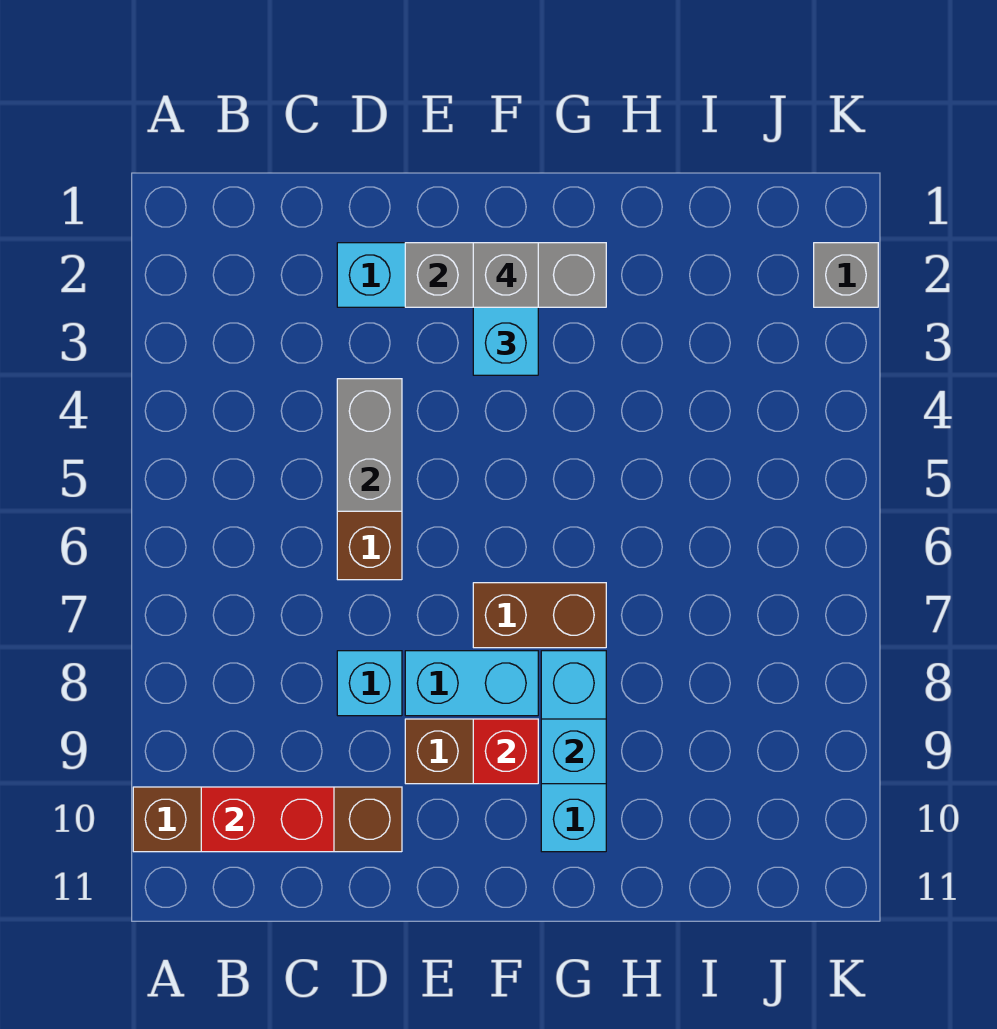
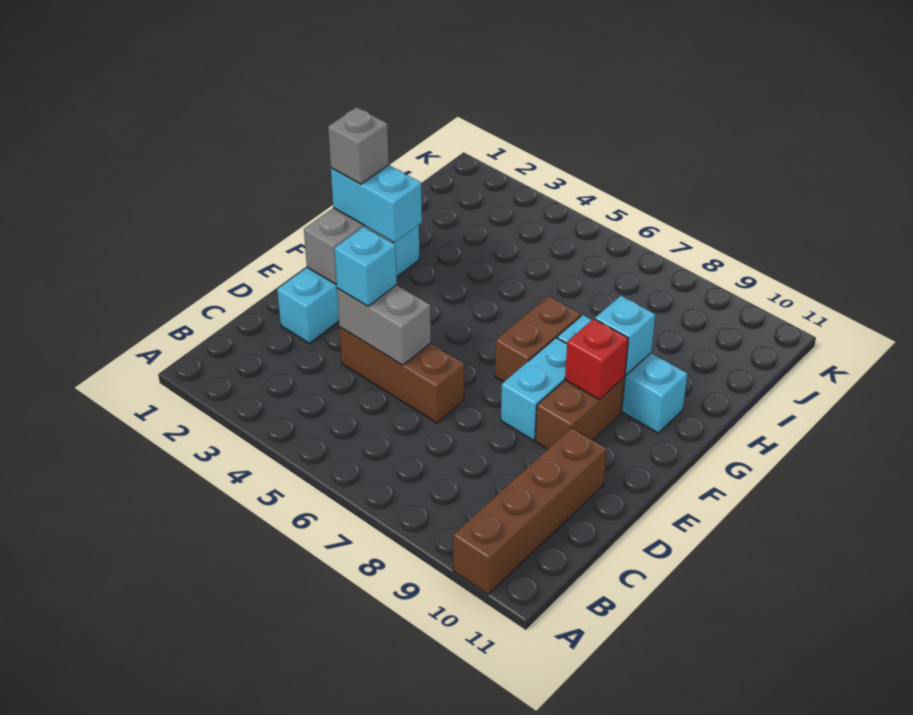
red 1x2 brick [201,787,334,852] -> none
cyan 1x1 brick [337,651,402,716] -> cyan 1x1 brick moved to [334,227,397,306]
grey 1x1 brick [814,243,878,307] -> none

